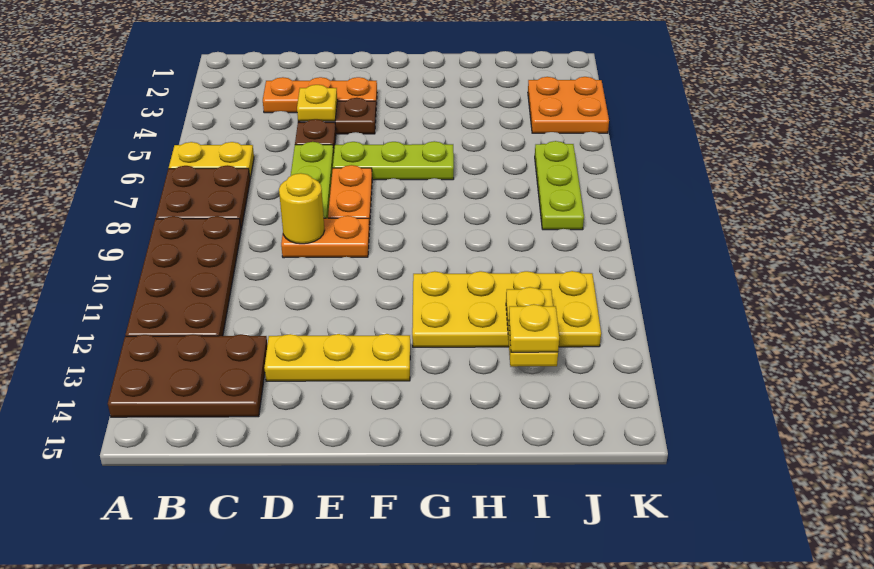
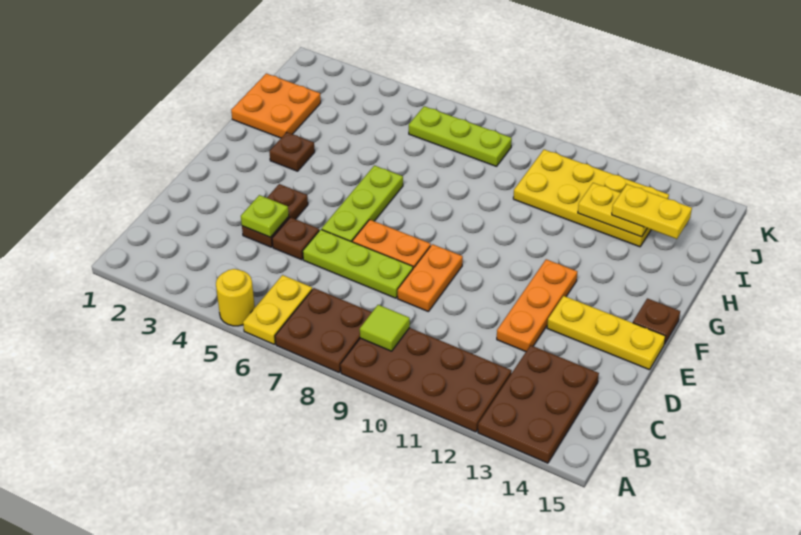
none -> lime 1x1 tile [360,305,410,351]
orange 1x3 plate [263,77,377,113] -> orange 1x3 plate moved to [497,259,577,352]
yellow 1x1 plate [297,85,337,121] -> lime 1x1 plate [241,195,289,237]
yellow 1x1 round brick [279,173,324,244] -> yellow 1x1 round brick moved to [216,269,255,326]
yellow 1x3 plate [264,334,410,381] -> yellow 1x3 plate turned to [547,296,665,370]
none -> brown 1x1 plate [633,298,680,344]
none -> brown 1x1 plate [269,132,315,171]
yellow 2x4 plate [412,271,601,347] -> yellow 2x4 plate turned to [513,150,669,247]
yellow 1x1 plate [509,304,559,352] -> yellow 1x2 plate [612,184,692,239]
orange 2x2 plate [528,77,609,133] -> orange 2x2 plate moved to [231,74,321,138]

